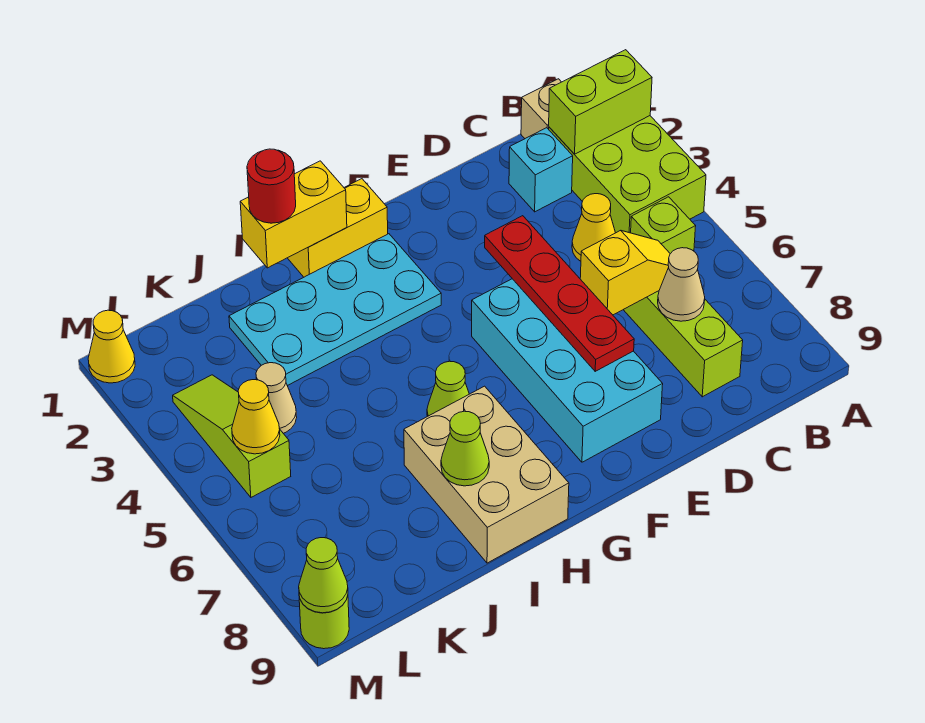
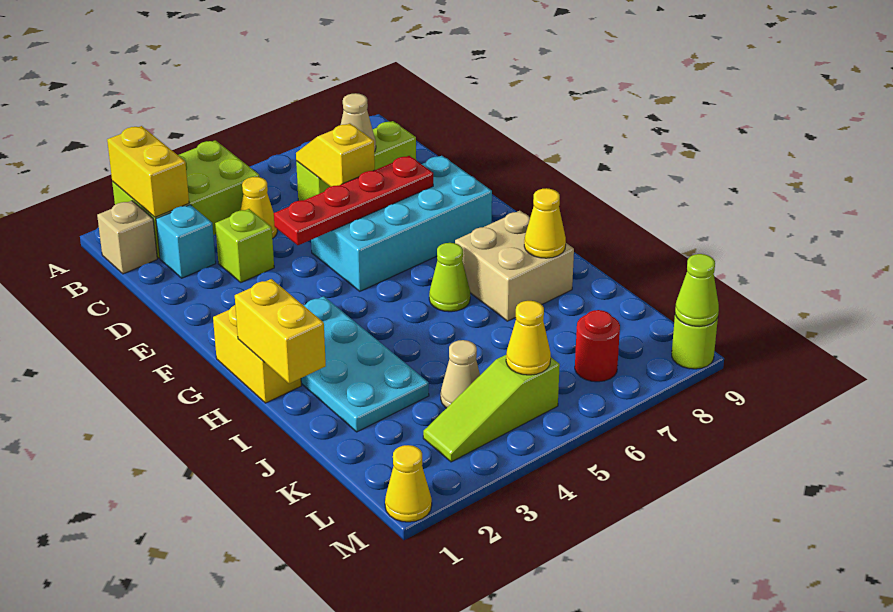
lime 1x2 brick [549,50,652,154] -> yellow 1x2 brick [107,126,189,217]
lime 1x1 brick [631,197,696,254] -> lime 1x1 brick moved to [215,209,274,282]
tan 2x3 brick [404,386,569,563] -> tan 2x2 brick [455,211,574,321]
red 1x1 round brick [247,149,296,223] -> red 1x1 round brick moved to [575,310,620,382]
lime 1x1 cone [441,411,489,486] -> yellow 1x1 cone [524,188,566,258]

